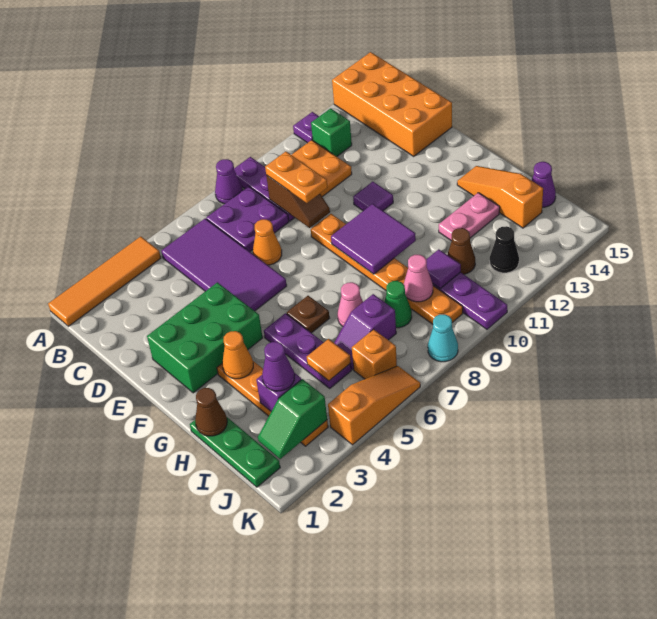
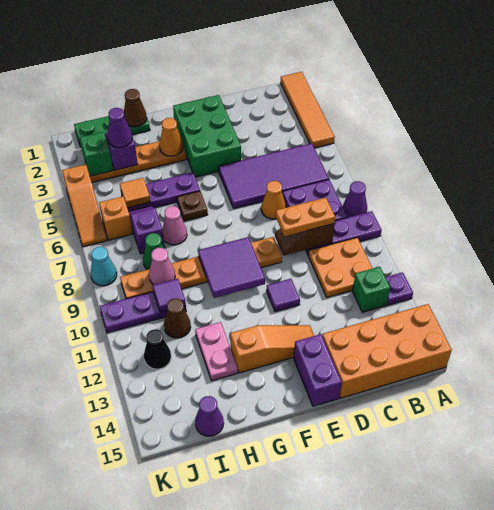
none -> purple 1x2 brick [294,334,342,406]
orange 1x3 slope [457,166,543,228] -> orange 1x3 slope moved to [230,325,314,373]

